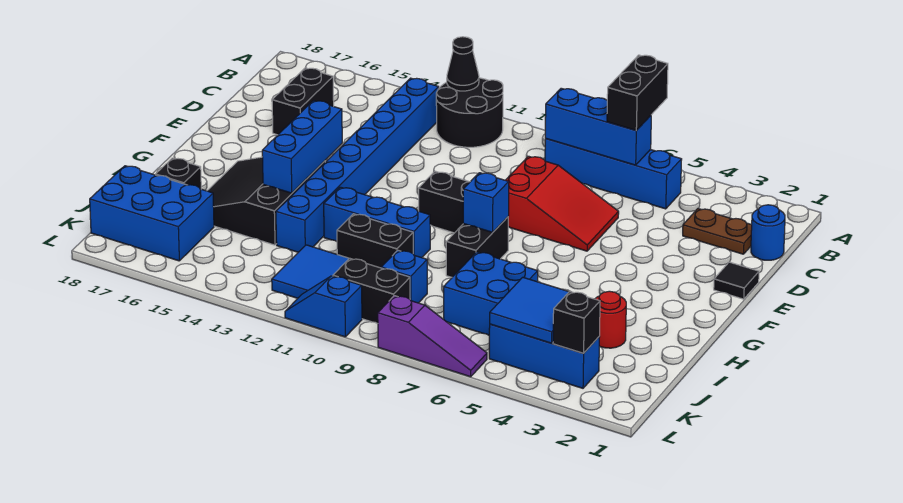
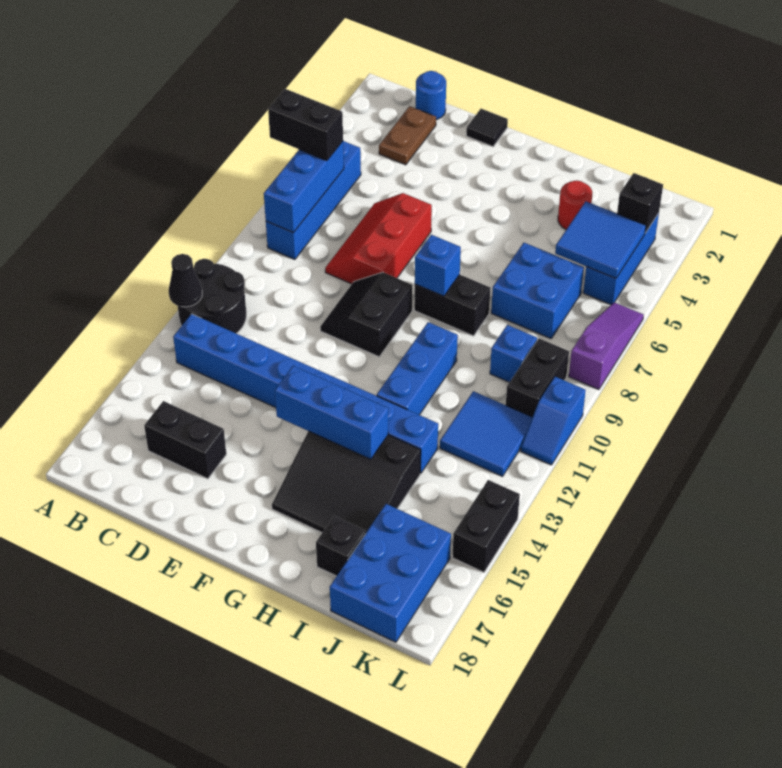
red 2x3 slope [506,156,619,251] -> red 2x3 slope turned to [325,193,432,284]
black 1x2 brick [337,214,413,268] -> black 1x2 brick moved to [452,480,520,572]

